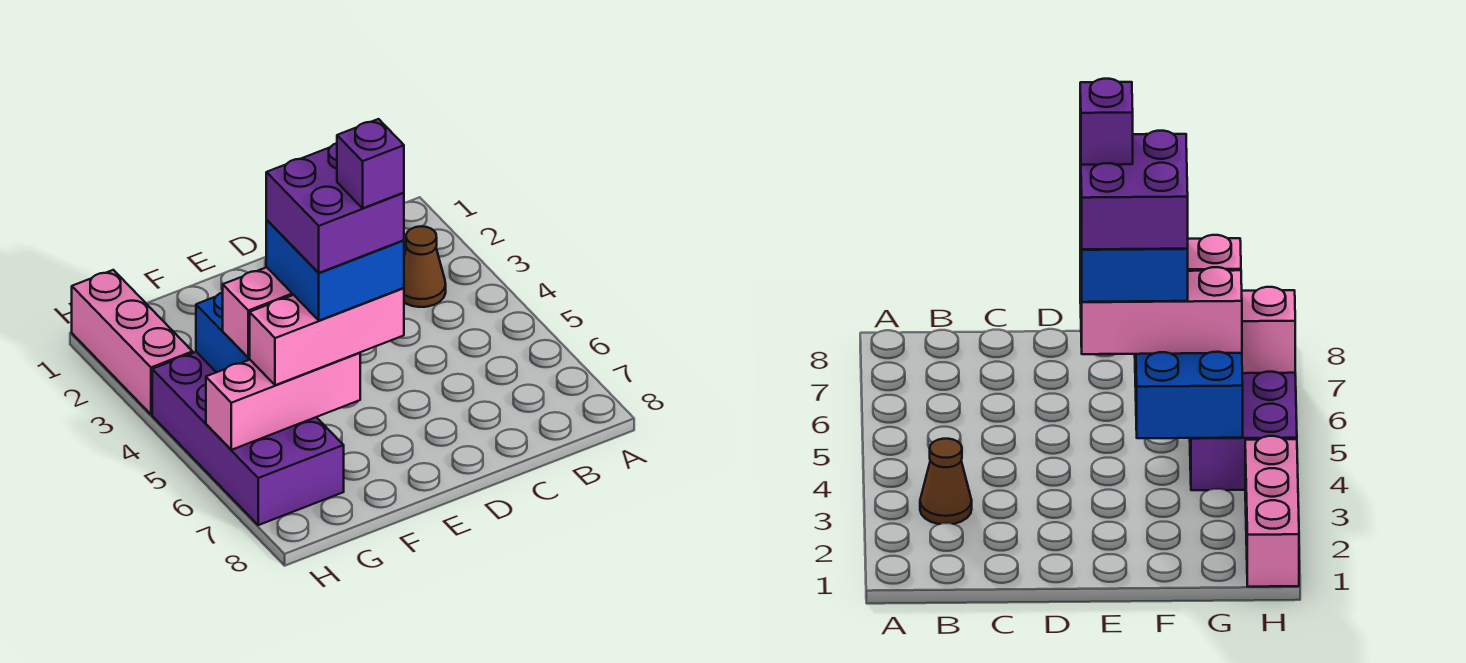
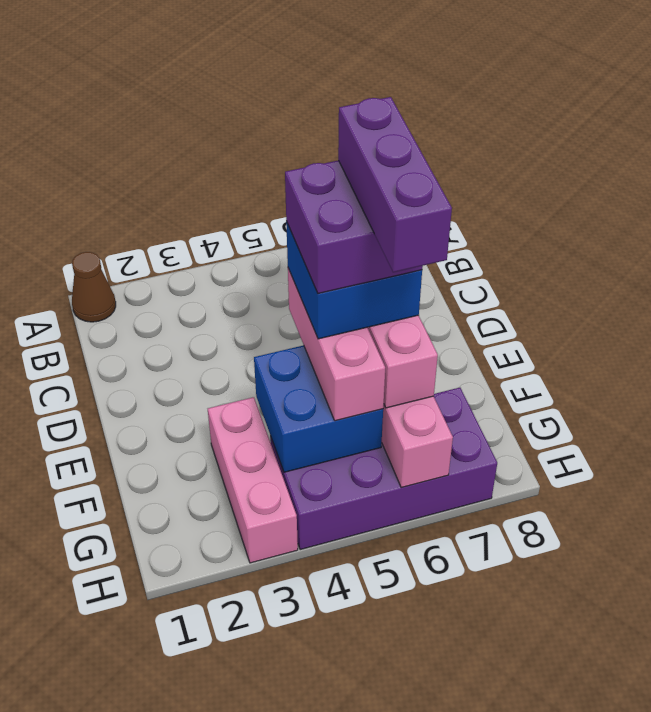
brown 1x1 cone [404,226,446,307] -> brown 1x1 cone moved to [72,252,116,322]
purple 1x1 brick [337,119,404,208] -> purple 1x3 brick [338,97,452,272]
pink 1x3 brick [72,270,193,415] -> pink 1x3 brick turned to [208,397,298,563]

